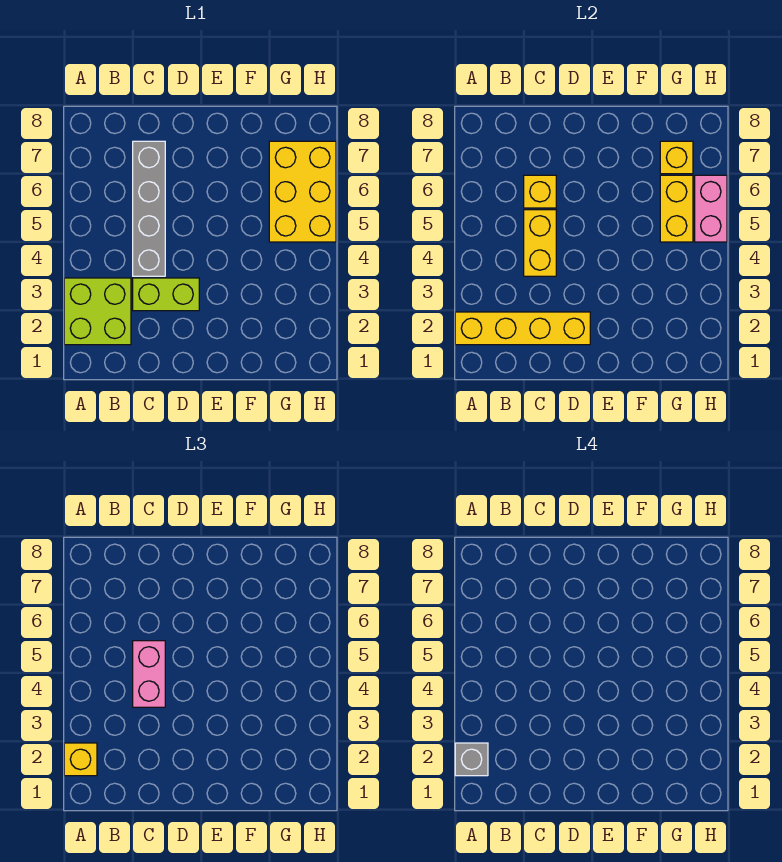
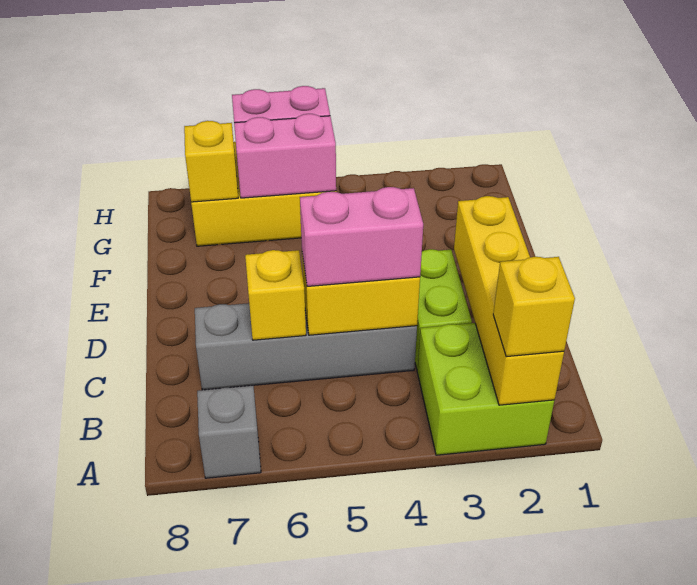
grey 1x1 brick [455,743,488,776] -> grey 1x1 brick moved to [197,385,261,478]
yellow 1x2 brick [660,175,693,242] -> pink 1x2 brick [234,114,336,198]

